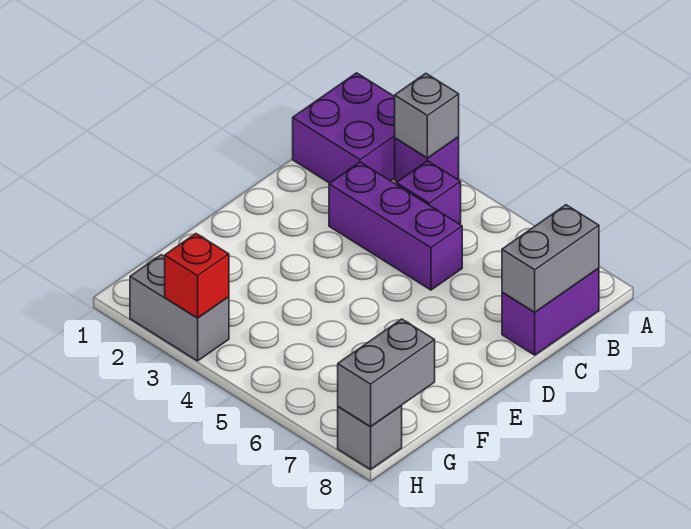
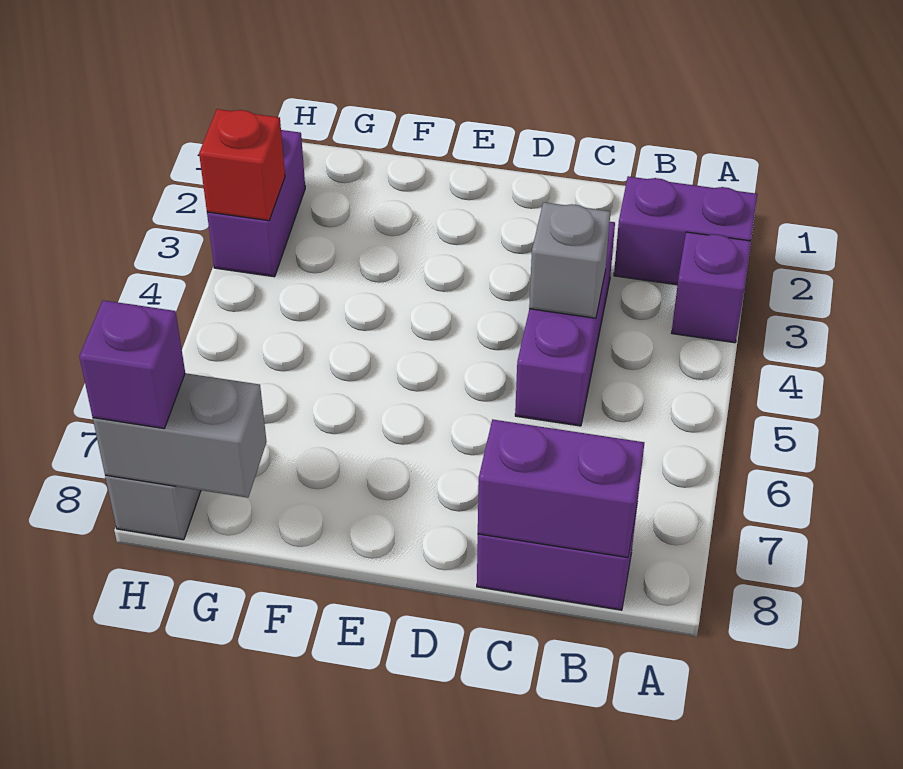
purple 2x2 brick [293,73,395,183] -> purple 1x2 brick [614,176,757,285]
grey 1x1 brick [395,73,459,158] -> grey 1x1 brick moved to [529,202,611,318]
purple 1x1 brick [396,161,461,224] -> purple 1x1 brick moved to [79,300,185,428]
grey 1x2 brick [502,205,599,312] -> purple 1x2 brick [478,419,644,558]
grey 1x2 brick [130,255,229,361] -> purple 1x2 brick [207,130,305,277]

